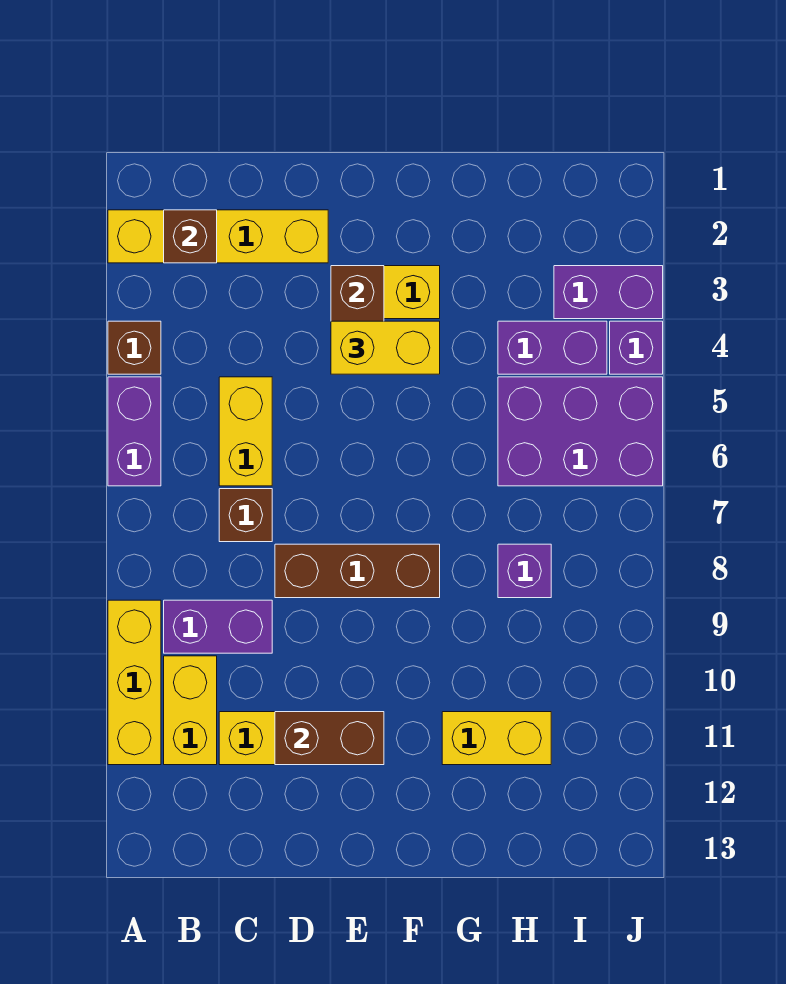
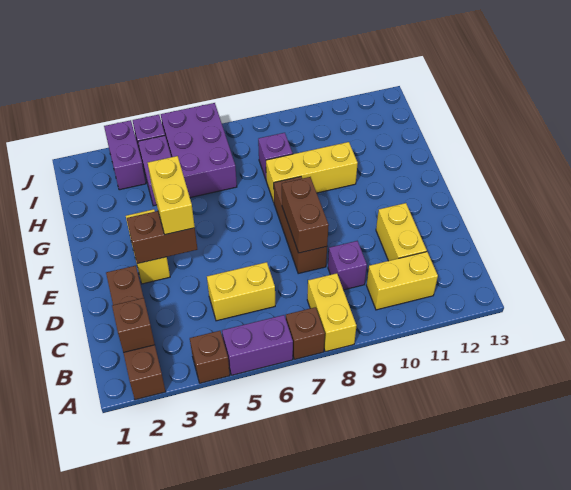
yellow 1x4 brick [108,210,328,263] -> brown 1x4 brick [106,266,166,400]
yellow 1x3 brick [108,600,161,765] -> yellow 1x3 brick moved to [266,142,358,202]
purple 1x2 brick [164,600,272,653] -> purple 1x1 brick [328,241,367,290]
brown 1x1 brick [219,489,272,542] -> brown 1x1 brick moved to [286,307,325,359]
brown 1x2 brick [275,712,384,765] -> brown 1x2 brick moved to [282,177,329,253]
yellow 1x2 brick [442,712,551,765] -> yellow 1x2 brick moved to [307,273,356,352]

